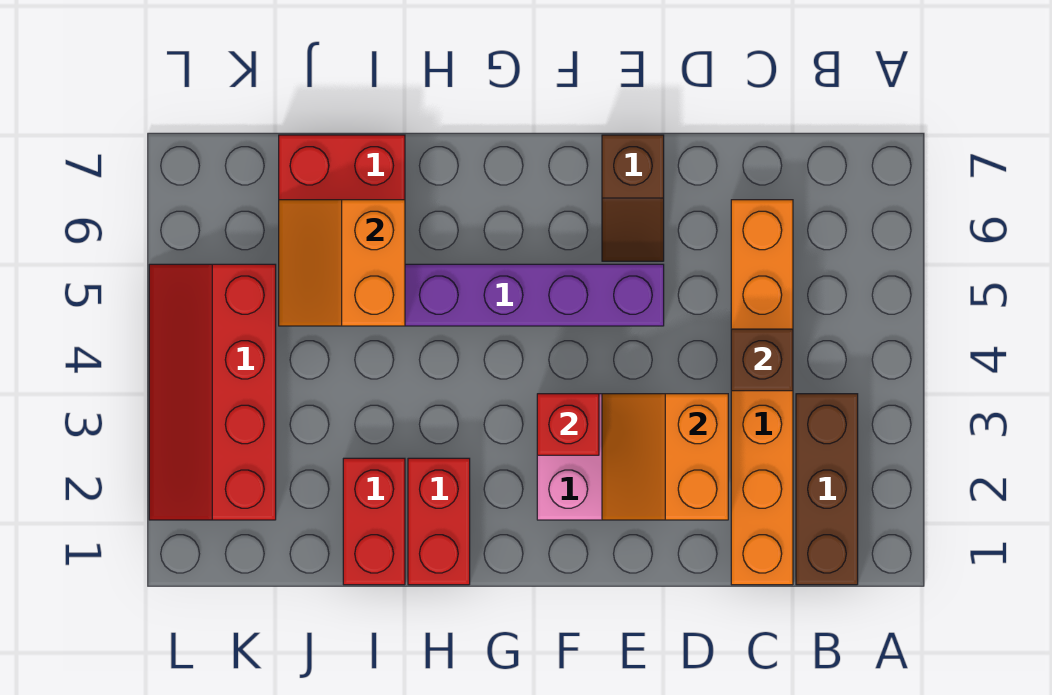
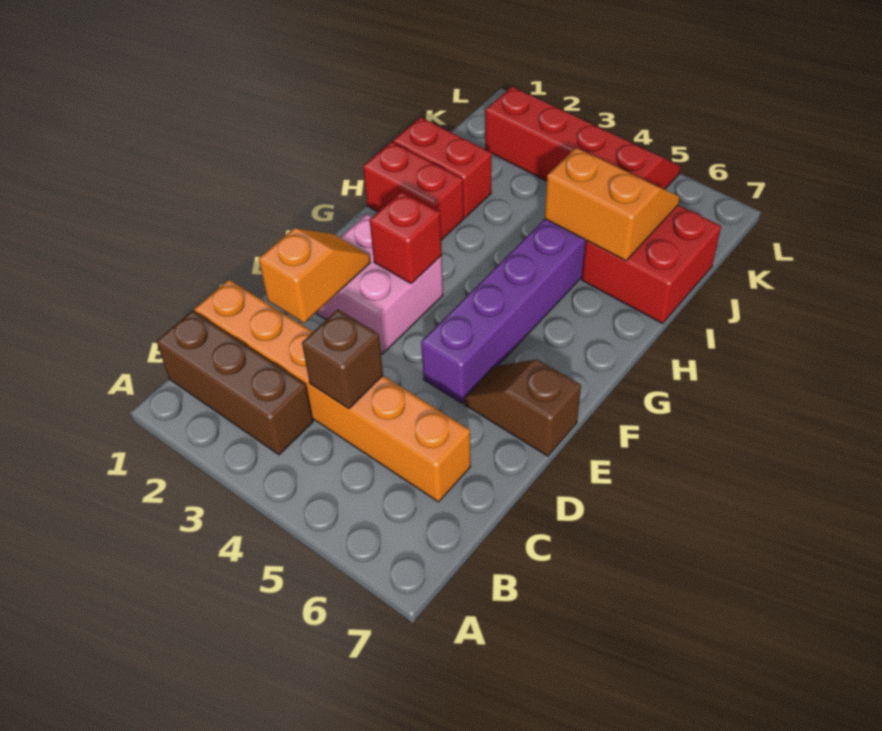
orange 2x2 slope [602,394,728,520] -> orange 1x2 slope [259,228,370,323]

